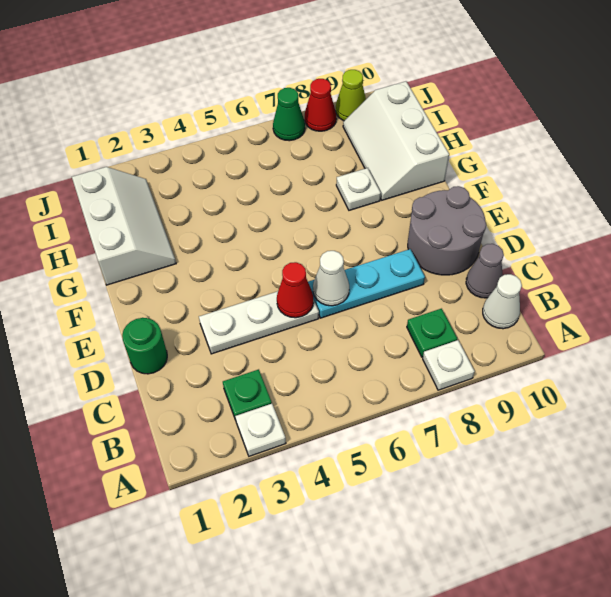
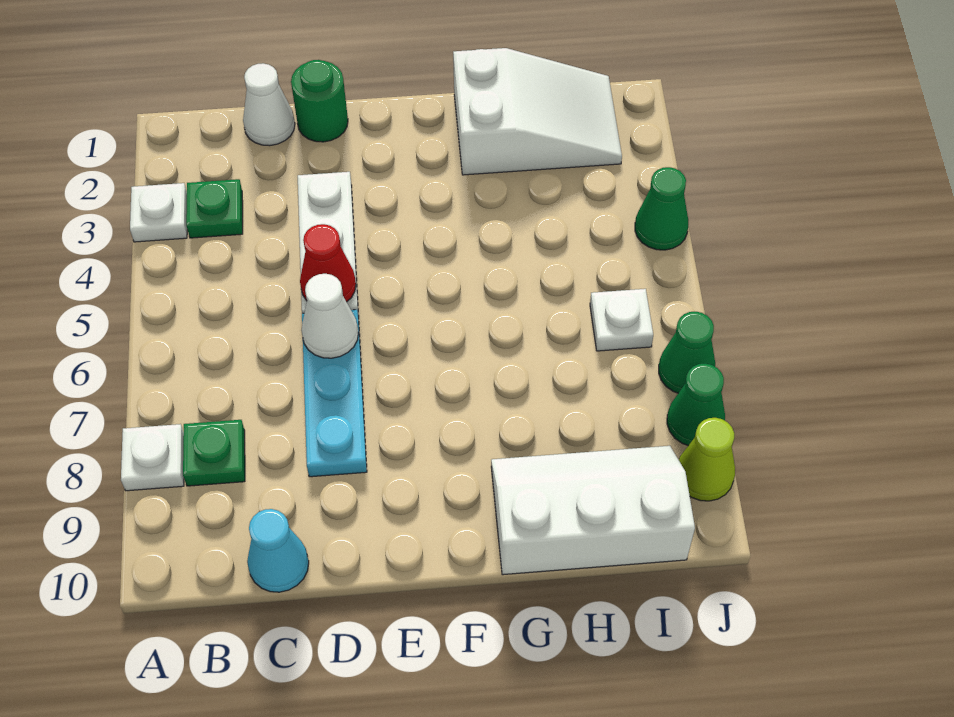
white 1x1 cone [483,274,522,329] -> white 1x1 cone moved to [243,63,295,146]
grey 1x1 cone [466,244,504,298] -> cyan 1x1 cone [247,509,309,592]
grey 2x2 round brick [408,186,486,275] -> none
white 2x3 slope [72,167,176,285] -> white 2x3 slope turned to [453,48,622,175]
white 1x1 plate [336,168,381,210] -> white 1x1 plate moved to [590,289,653,351]
none -> green 1x1 cone [635,167,688,250]
red 1x1 cone [305,79,336,131] -> green 1x1 cone [667,364,725,445]

